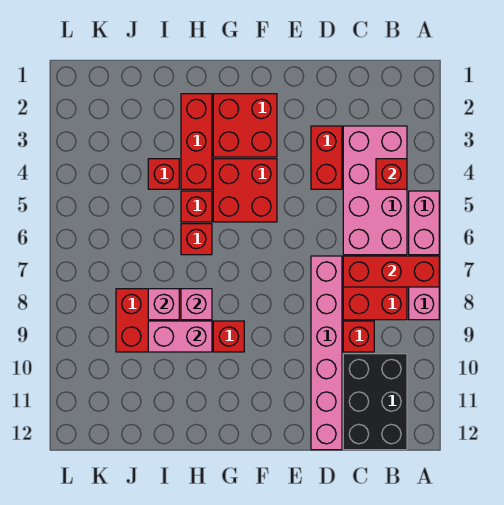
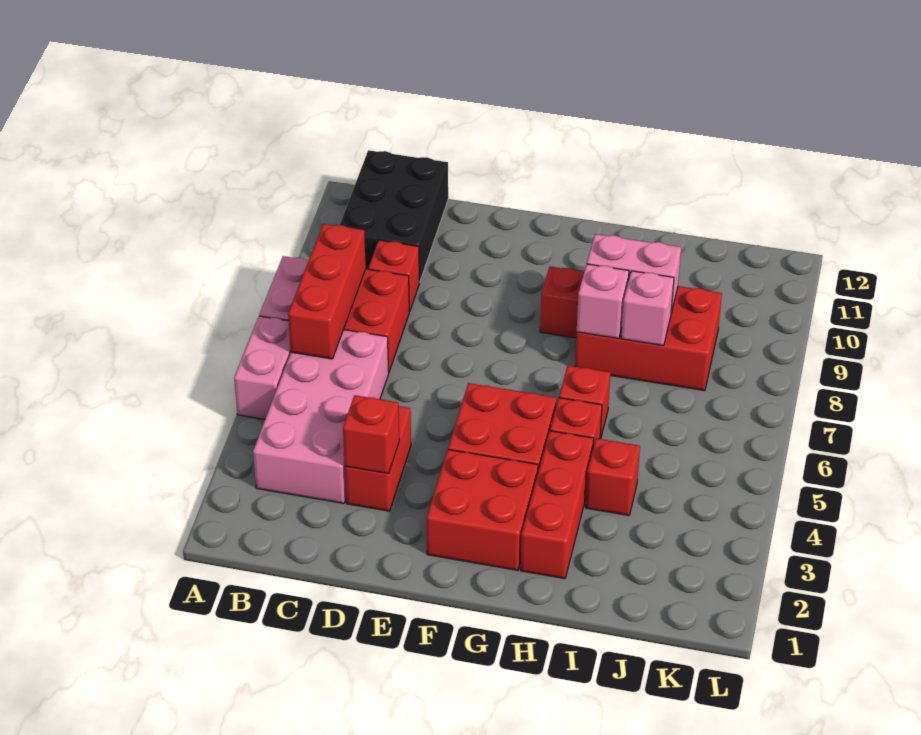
red 1x3 brick [343,256,439,287] -> red 1x3 brick turned to [288,224,366,359]
red 1x1 brick [376,159,407,189] -> red 1x1 brick moved to [343,395,399,474]
pink 1x6 brick [311,256,342,450] -> none

